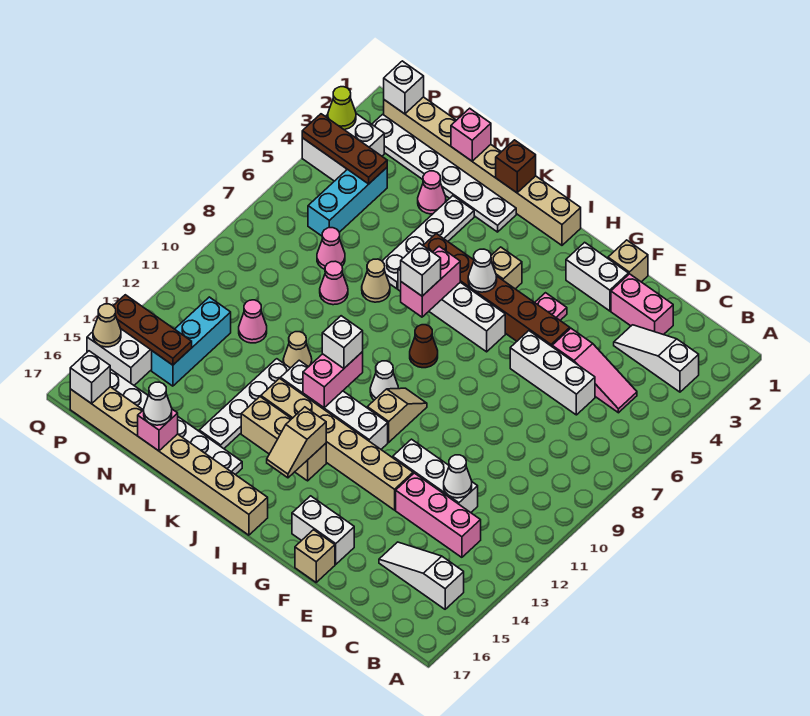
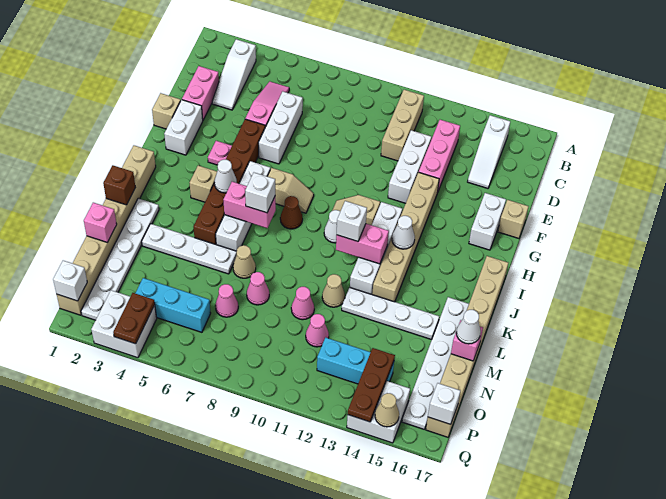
white 1x1 cone [444,455,472,498] -> white 1x1 cone moved to [392,216,415,249]
tan 1x3 brick [241,397,326,481] -> tan 1x3 brick moved to [381,90,424,161]
tan 1x2 slope [267,407,326,478] -> tan 1x2 slope moved to [267,168,314,213]
pink 1x1 cone [418,171,446,214] -> pink 1x1 cone moved to [291,287,314,320]
brown 1x3 plate [302,114,387,184] -> brown 1x2 plate [113,293,155,344]
lime 1x1 cone [328,87,356,130] -> none

